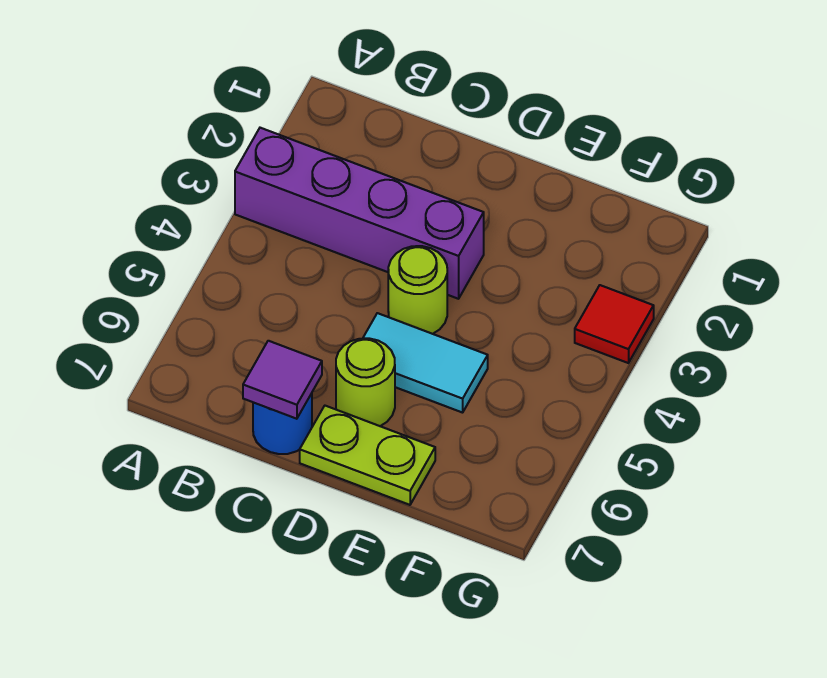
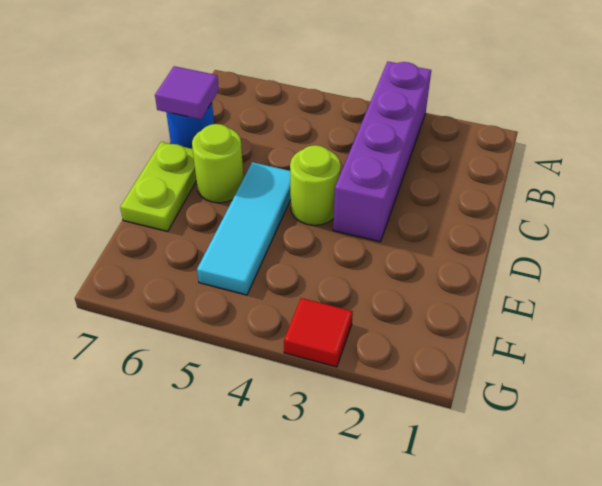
cyan 1x2 tile [363,313,488,413] -> cyan 1x3 tile [197,162,291,295]

